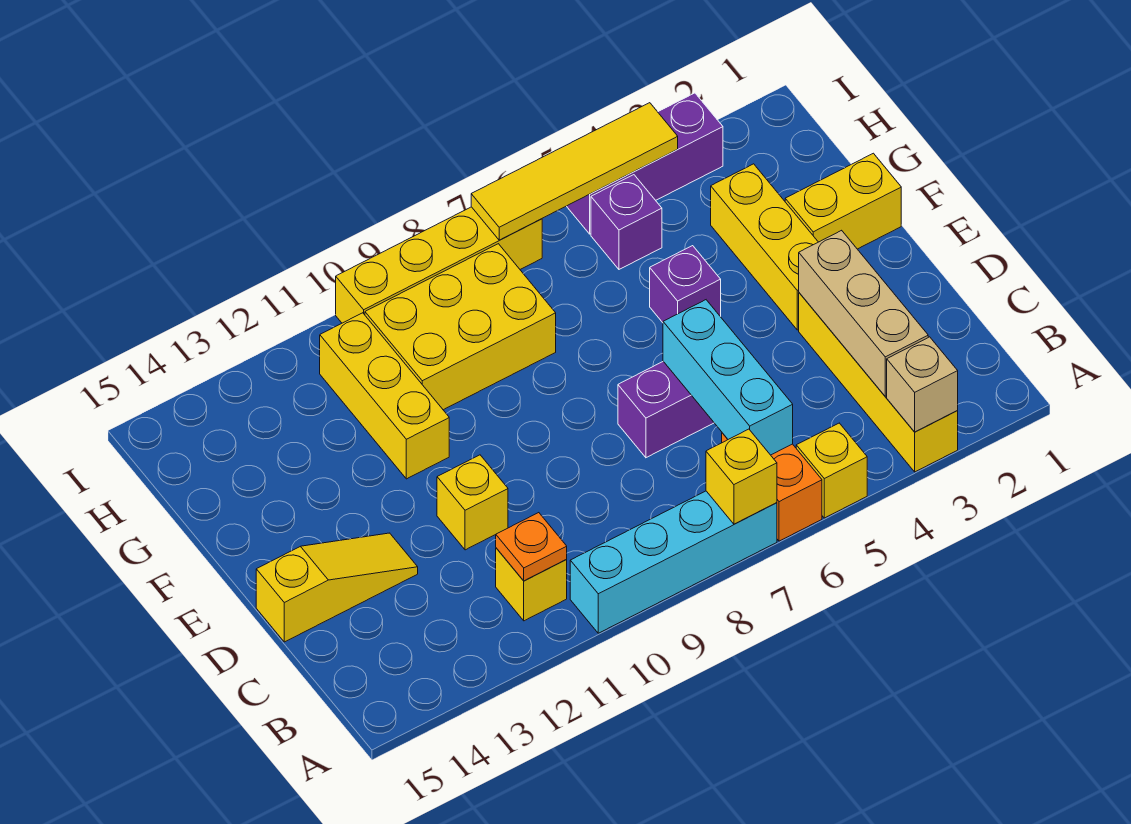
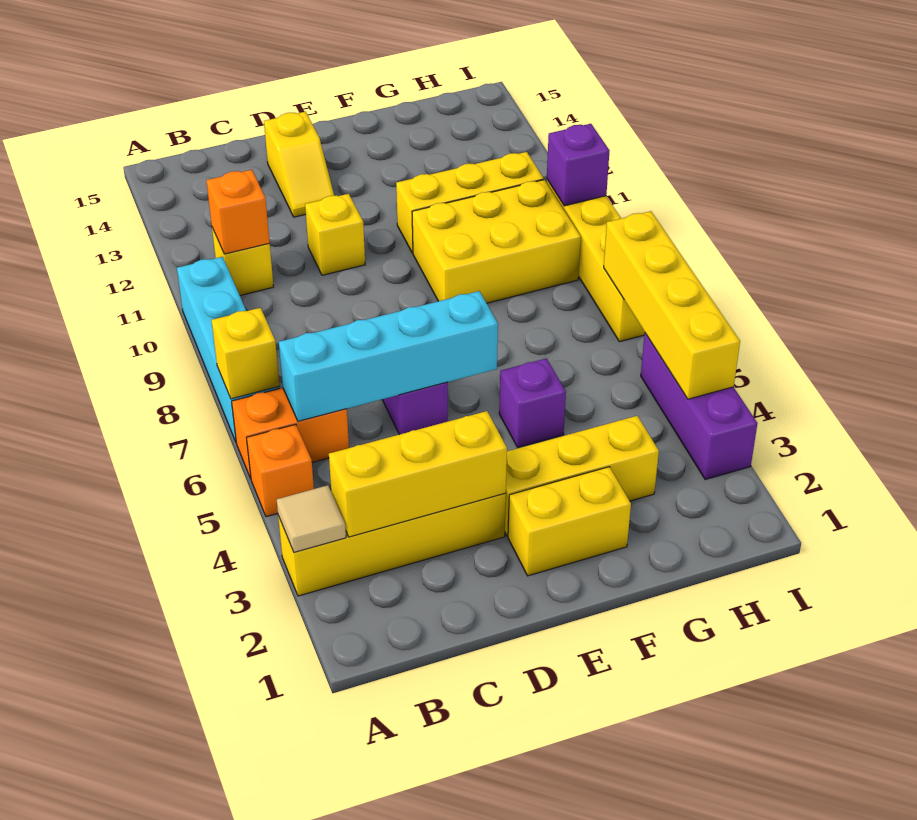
tan 1x1 brick [887,337,958,432] -> tan 1x1 tile [277,485,346,552]
yellow 1x1 brick [796,423,867,518] -> orange 1x1 brick [247,425,314,517]
tan 1x3 brick [799,230,928,396] -> yellow 1x3 brick [329,411,507,537]
cyan 1x3 brick [663,300,793,455] -> cyan 1x4 brick [279,291,498,421]
orange 1x1 plate [496,513,567,581] -> orange 1x1 brick [206,170,270,254]
yellow 1x3 slope [256,533,418,642] -> yellow 1x2 slope [264,112,334,217]
yellow 1x2 brick [785,153,901,249] -> yellow 1x2 brick turned to [508,467,631,576]
yellow 2x3 brick [365,244,556,410] -> yellow 2x3 brick turned to [412,180,581,303]
purple 1x1 brick [591,175,662,269] -> purple 1x1 brick moved to [547,124,610,206]
yellow 1x4 tile [471,103,678,240] -> yellow 1x4 brick [604,211,740,399]

